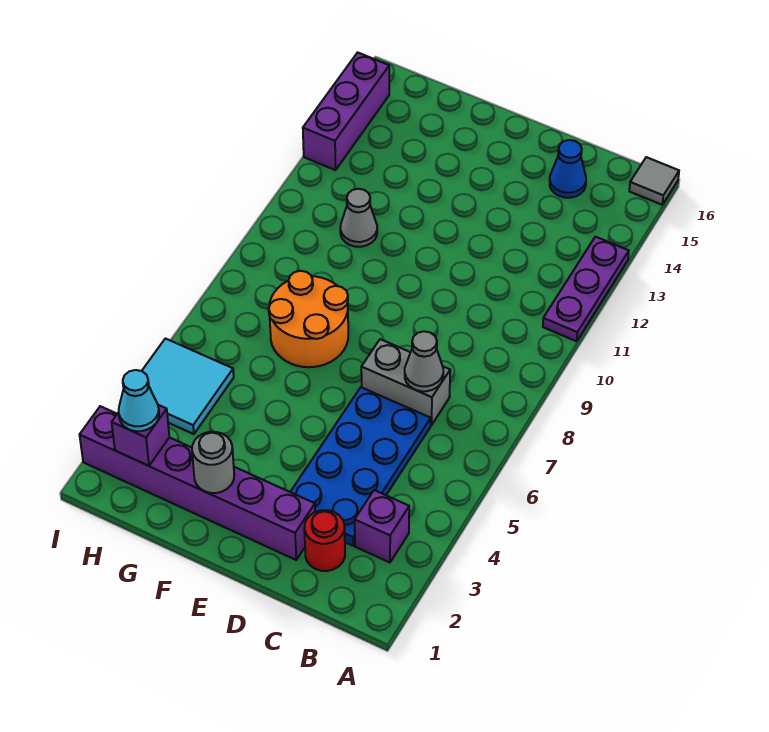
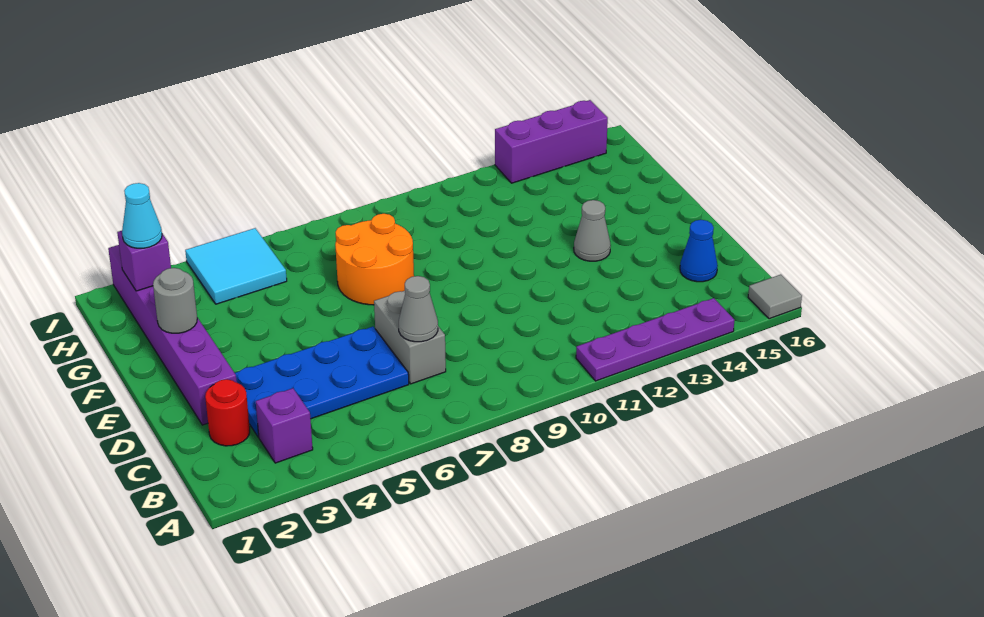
purple 1x3 plate [543,237,629,341] -> purple 1x4 plate [576,298,735,381]
grey 1x1 cone [340,189,377,247] -> grey 1x1 cone moved to [574,200,611,261]

